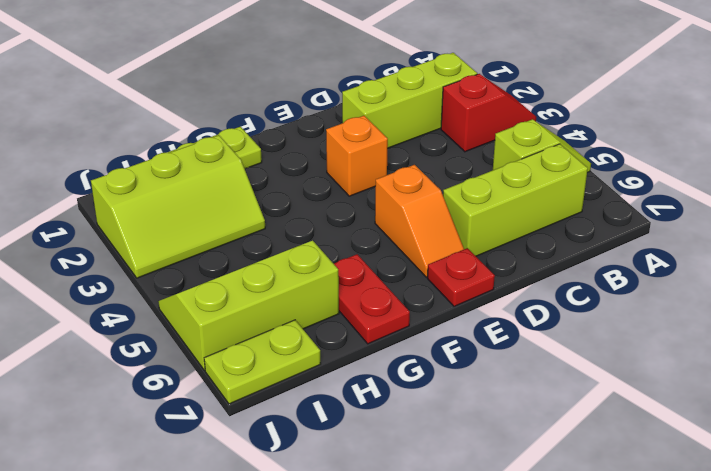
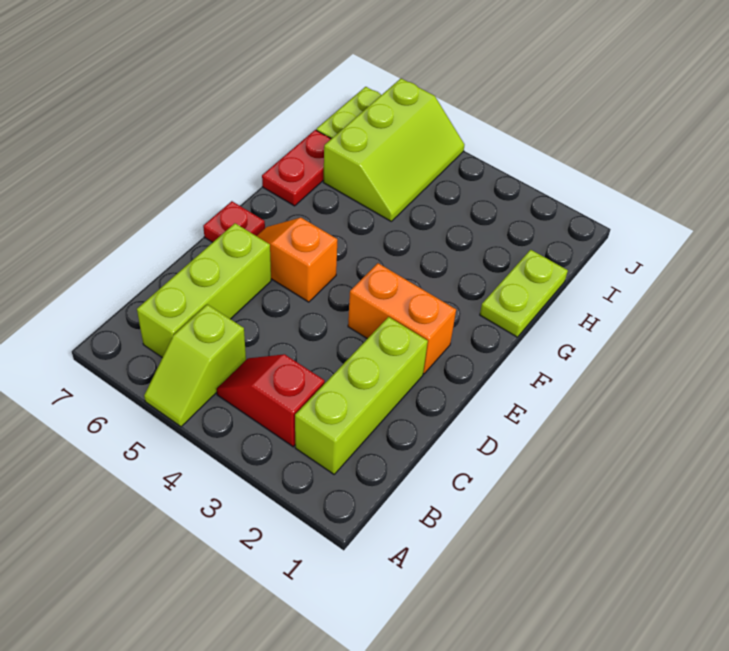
red 1x2 slope [441,74,536,152] -> red 1x2 slope turned to [217,354,325,447]
orange 1x1 brick [326,116,388,196] -> orange 1x2 brick [348,263,456,374]
red 1x2 plate [334,254,410,344] -> red 1x2 plate turned to [262,130,331,206]
lime 2x3 slope [91,135,265,278] -> none

